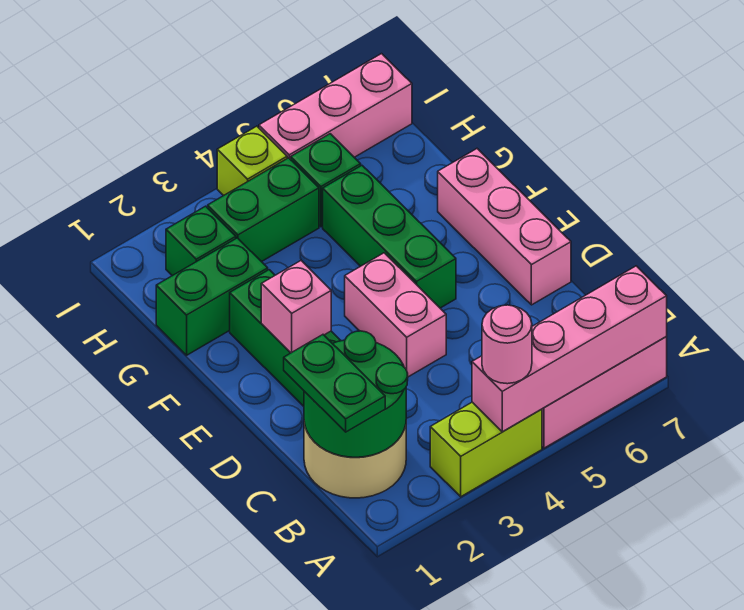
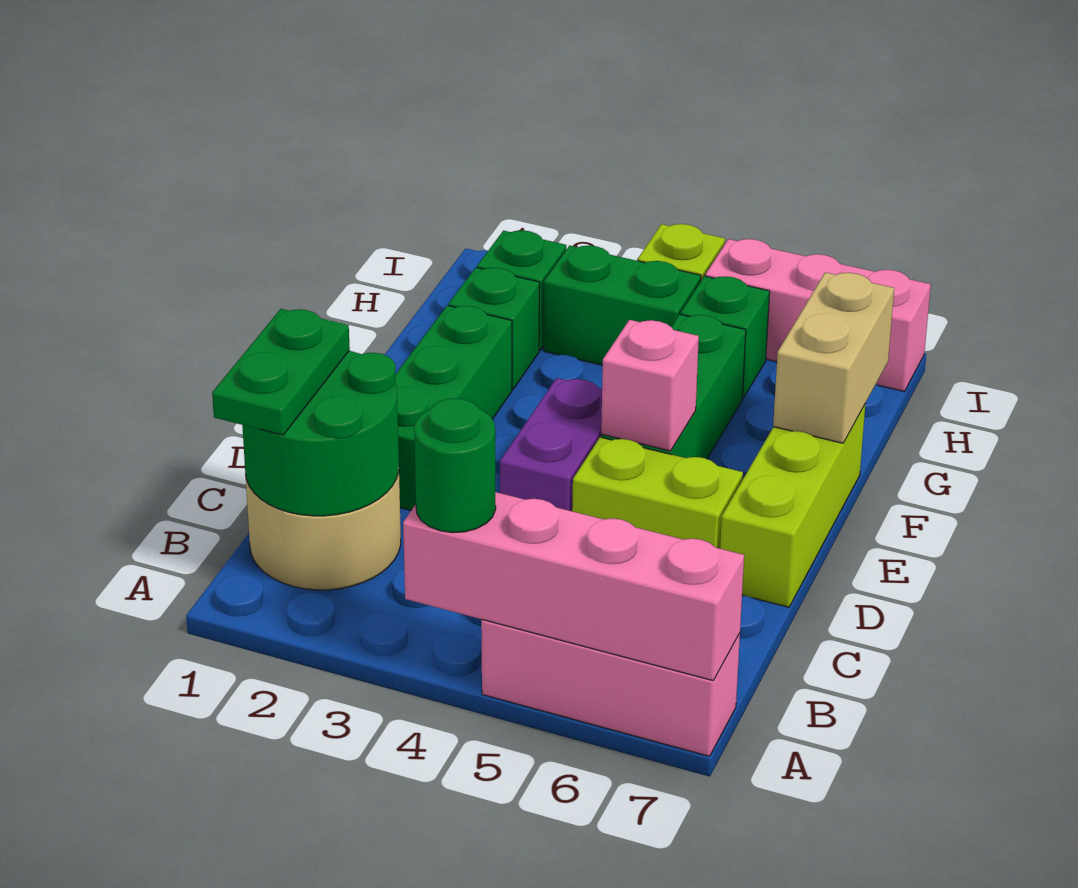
lime 1x2 brick [430,402,542,497] -> lime 1x2 brick moved to [572,437,743,549]
pink 1x1 round brick [482,305,532,384] -> green 1x1 round brick [414,398,496,533]
pink 1x2 brick [345,253,446,377] -> purple 1x2 brick [500,378,602,511]
pink 1x3 brick [438,149,571,305] -> lime 1x3 brick [720,405,865,607]
pink 1x1 brick [261,261,331,353] -> pink 1x1 brick moved to [601,320,699,451]
none -> tan 1x2 brick [773,272,894,443]
green 1x2 brick [156,238,268,355] -> green 1x1 brick [449,267,540,389]

